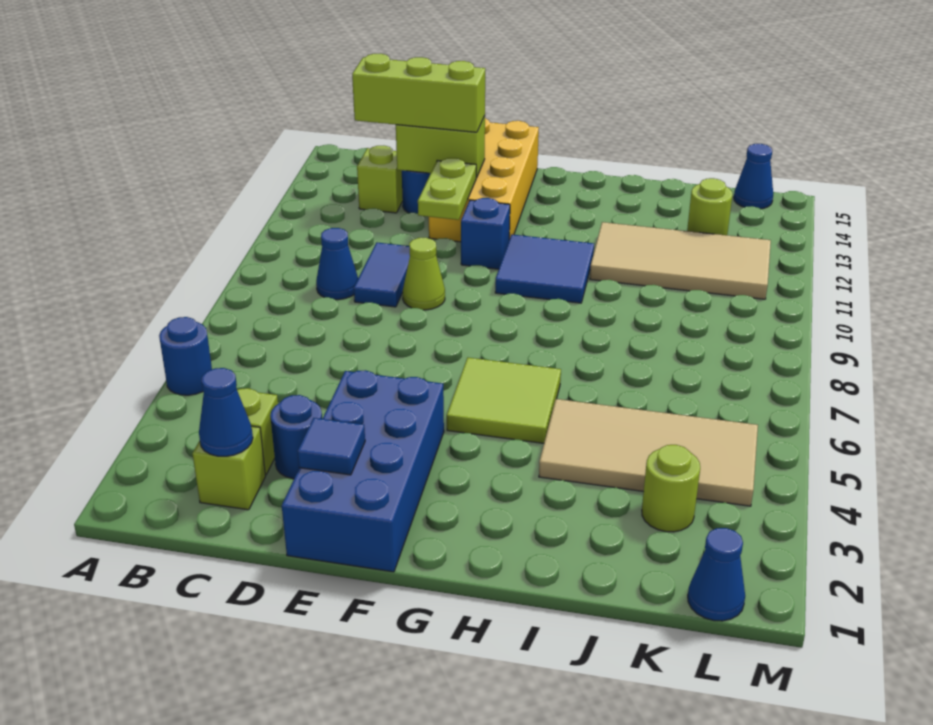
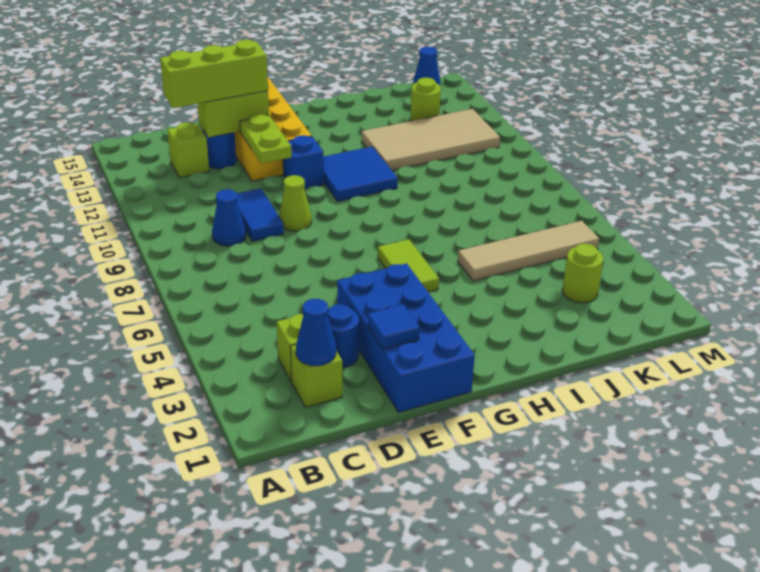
blue 1x1 round brick [159,317,212,395] -> none
lime 2x2 tile [447,358,561,443] -> lime 1x2 tile [378,239,439,292]
tan 2x4 tile [539,399,758,506] -> tan 1x4 tile [458,221,599,281]
blue 1x1 cone [688,528,745,621] -> none

